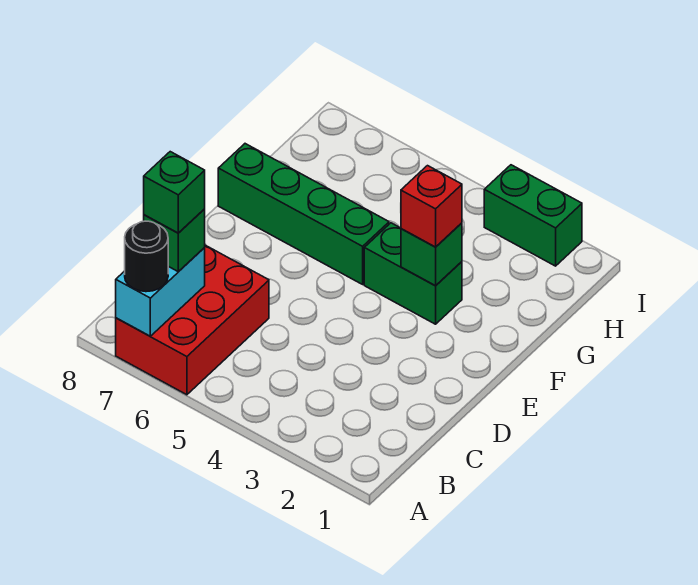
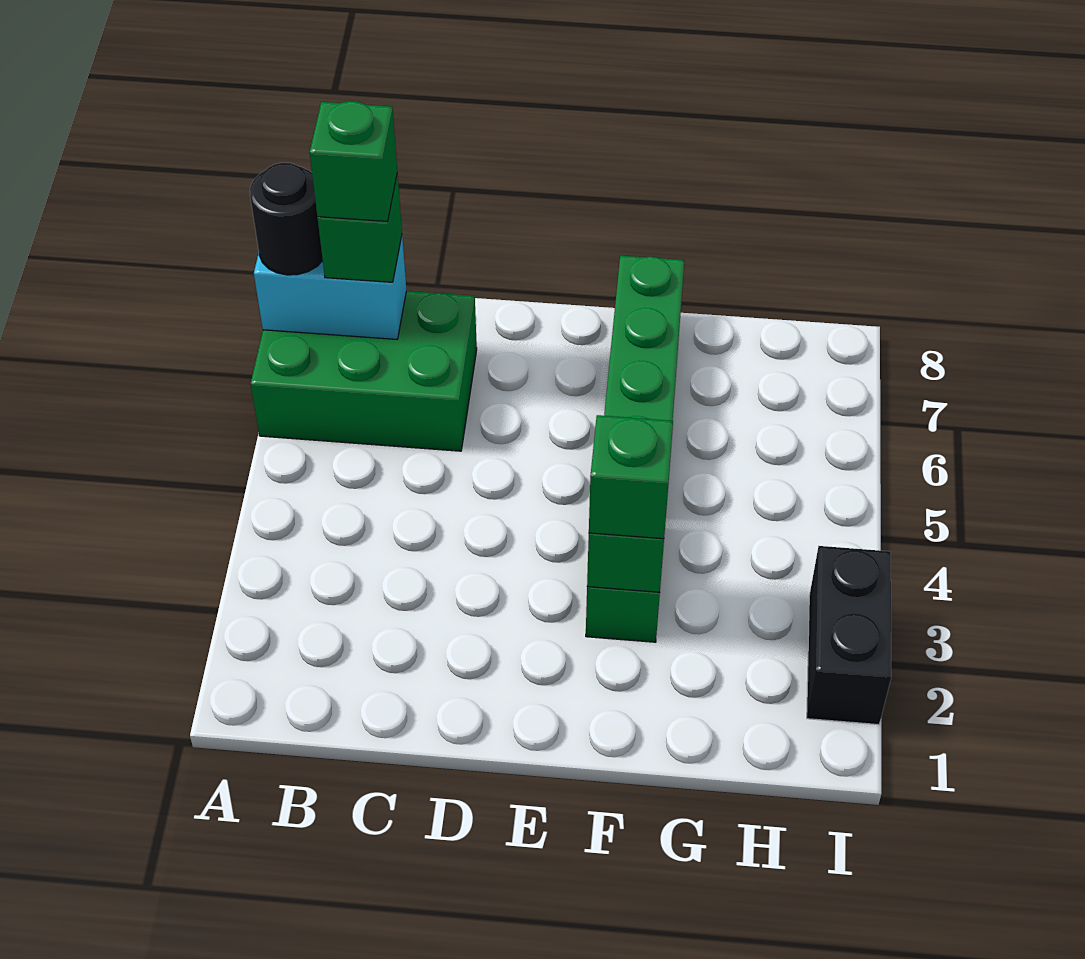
red 2x3 brick [116,245,269,395] -> green 2x3 brick [251,291,477,451]
red 1x1 brick [401,166,462,247] -> green 1x1 brick [589,415,673,539]
green 1x2 brick [484,165,582,266] -> black 1x2 brick [807,546,891,725]

